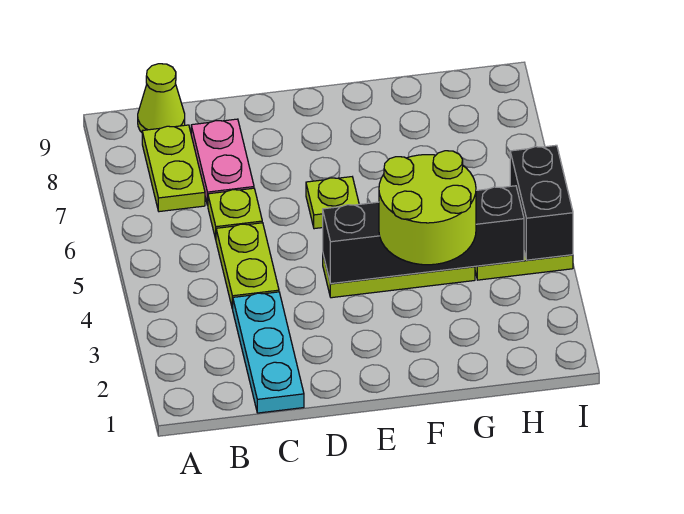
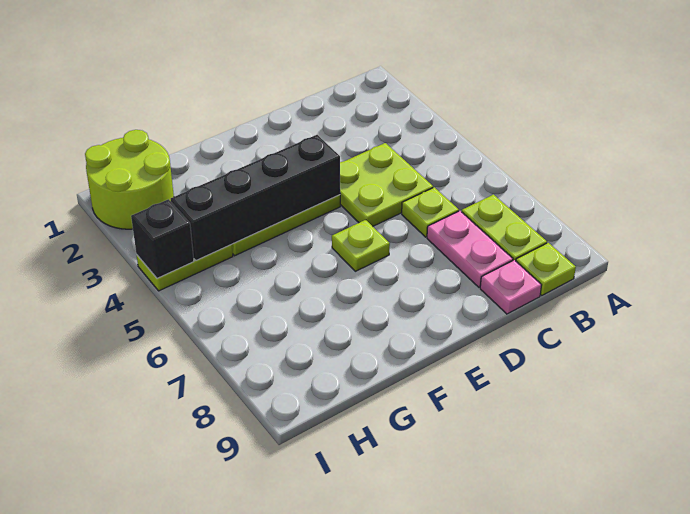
lime 1x1 cone [138,64,185,132] -> lime 1x1 plate [516,243,576,295]
cyan 1x3 plate [233,292,304,413] -> none
lime 1x2 plate [216,223,279,309] -> lime 2x2 plate [340,143,433,226]
none -> pink 1x1 plate [480,260,541,314]
lime 2x2 round brick [379,151,476,265] -> lime 2x2 round brick moved to [85,130,174,229]
black 1x2 brick [510,145,573,260] -> black 1x1 brick [131,199,194,279]

